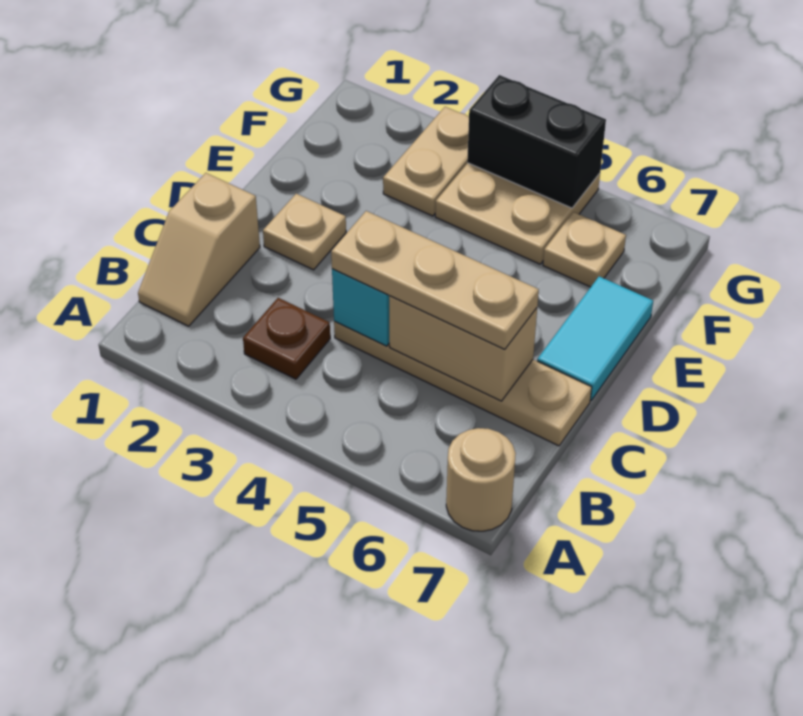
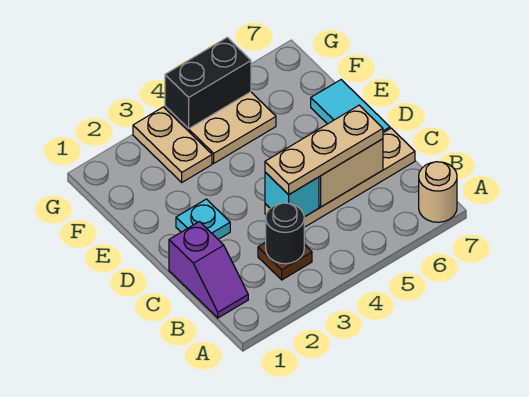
tan 1x2 slope [138,173,260,326] -> purple 1x2 slope [169,222,248,318]
none -> black 1x1 round brick [266,203,304,264]
tan 1x1 plate [263,194,346,270] -> cyan 1x1 plate [176,199,230,239]
tan 1x1 plate [543,212,626,287] -> none

